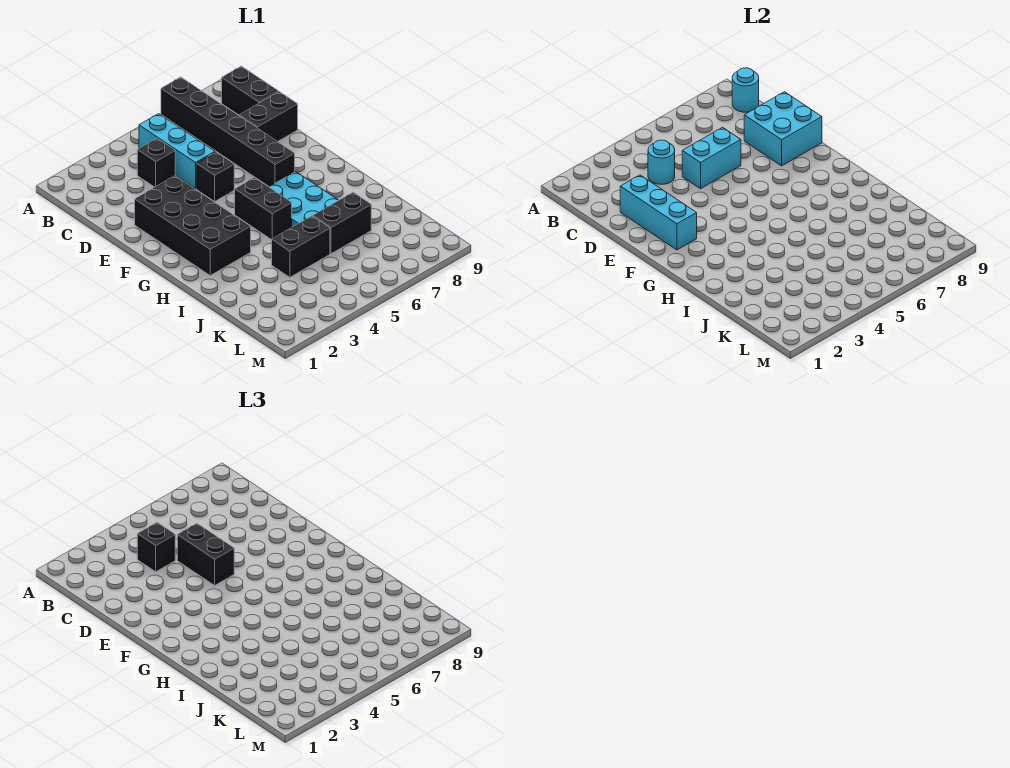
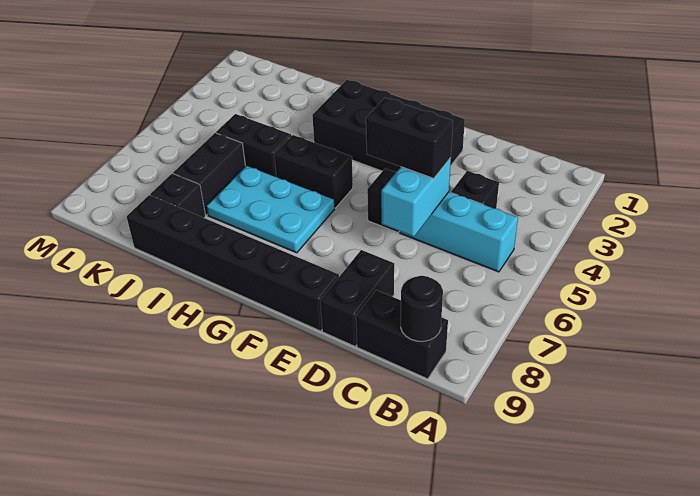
black 1x6 brick [161,77,295,186] -> black 1x6 brick moved to [127,195,339,331]
cyan 1x1 round brick [732,68,759,112] -> black 1x1 round brick [401,276,443,341]
cyan 1x1 round brick [648,140,675,184] -> none
black 1x1 brick [137,522,175,572] -> black 1x1 brick moved to [150,174,205,218]
cyan 1x3 brick [620,175,697,250] -> none
cyan 2x2 brick [744,92,822,166] -> none
black 1x2 brick [272,216,330,277] -> black 1x2 brick turned to [216,114,291,177]

